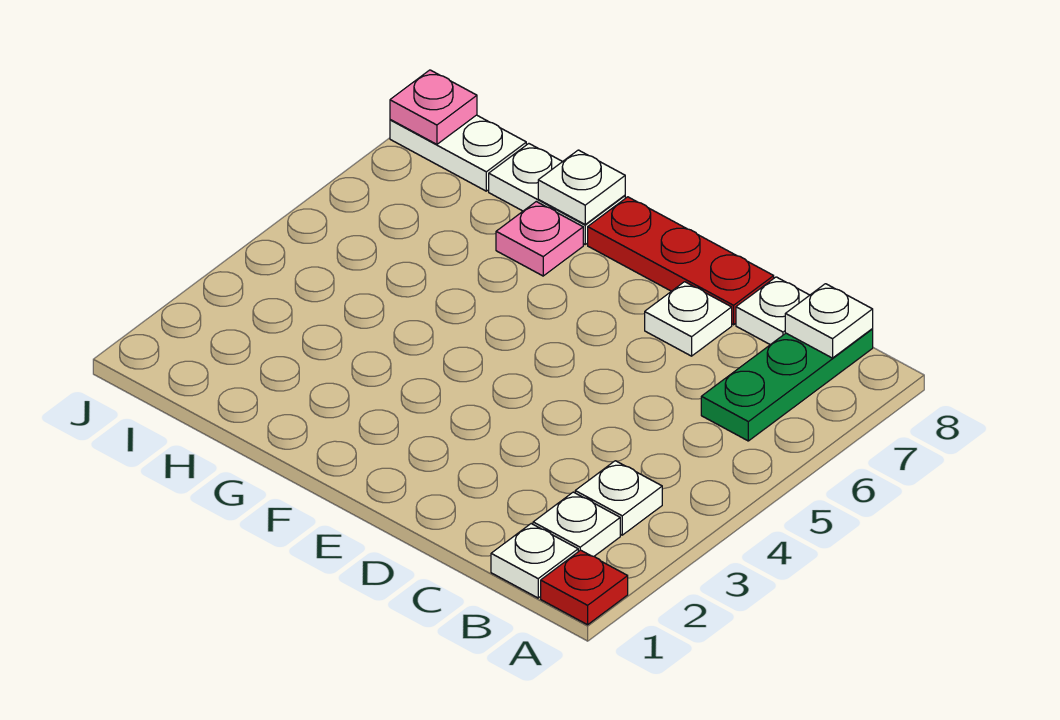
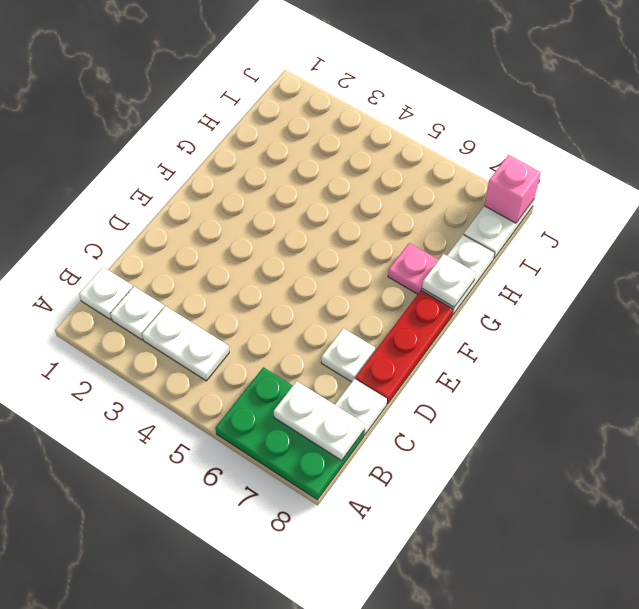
red 1x1 plate [541,550,628,625] -> none
white 1x1 plate [575,461,662,535] -> white 1x2 plate [142,306,229,381]
green 1x3 plate [701,329,873,441] -> green 2x3 plate [215,367,364,500]
white 1x1 plate [785,284,873,358] -> white 1x2 plate [274,381,365,460]
pink 1x1 plate [390,70,477,144] -> pink 1x1 brick [484,155,541,223]

